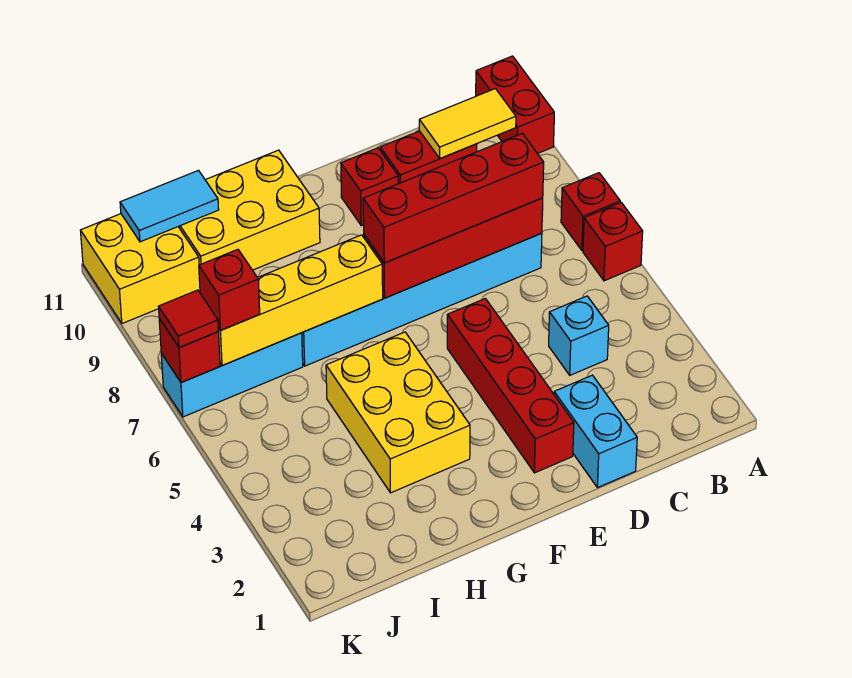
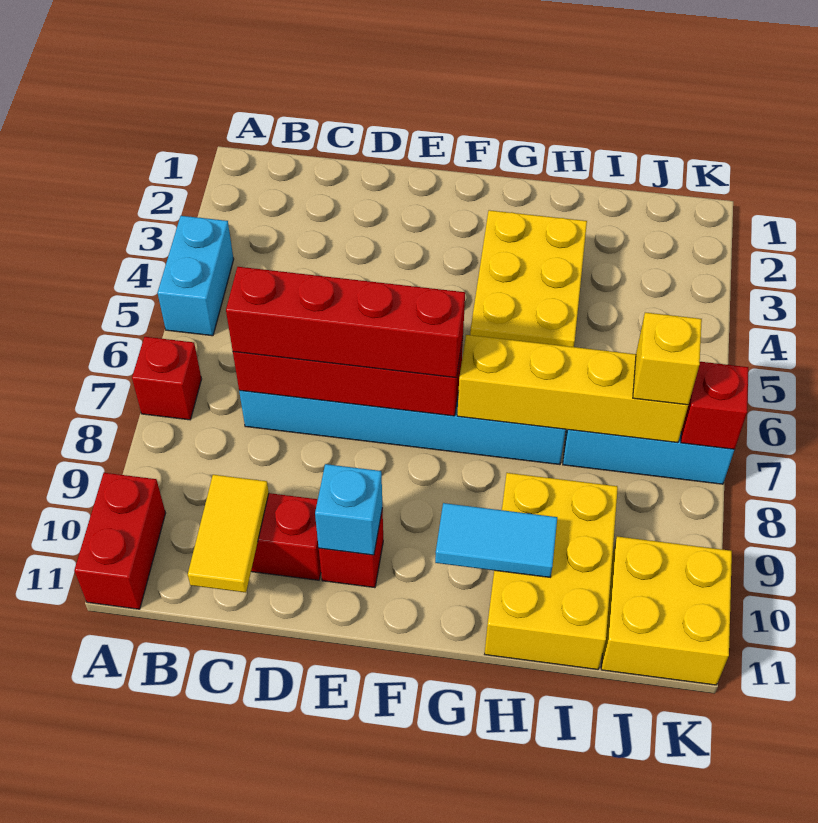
red 1x1 brick [583,203,643,281] -> none
yellow 1x2 tile [419,89,516,158] -> yellow 1x2 tile turned to [188,475,269,592]
cyan 1x1 brick [549,296,609,375] -> cyan 1x1 brick moved to [315,464,382,555]
cyan 1x2 brick [554,375,637,488] -> cyan 1x2 brick moved to [158,216,234,336]
red 1x4 brick [447,299,574,473] -> none
yellow 2x3 brick [178,150,320,270] -> yellow 2x3 brick turned to [485,473,618,669]
cyan 1x2 tile [120,170,219,242] -> cyan 1x2 tile moved to [435,503,557,577]
red 1x1 brick [199,249,260,331] -> yellow 1x1 brick [633,312,702,405]
red 1x1 tile [159,290,218,348] -> none

